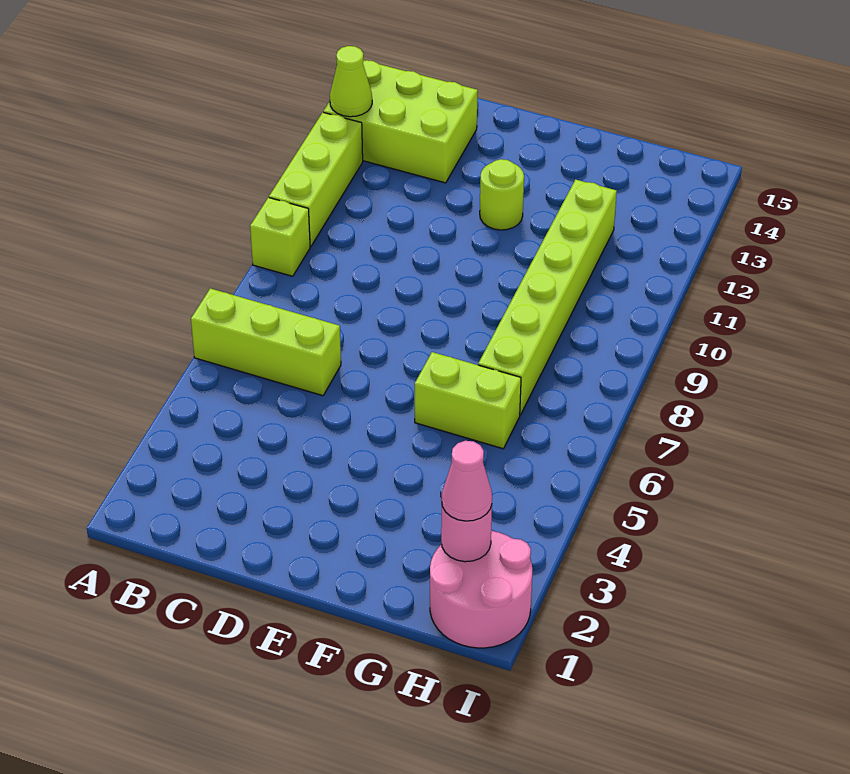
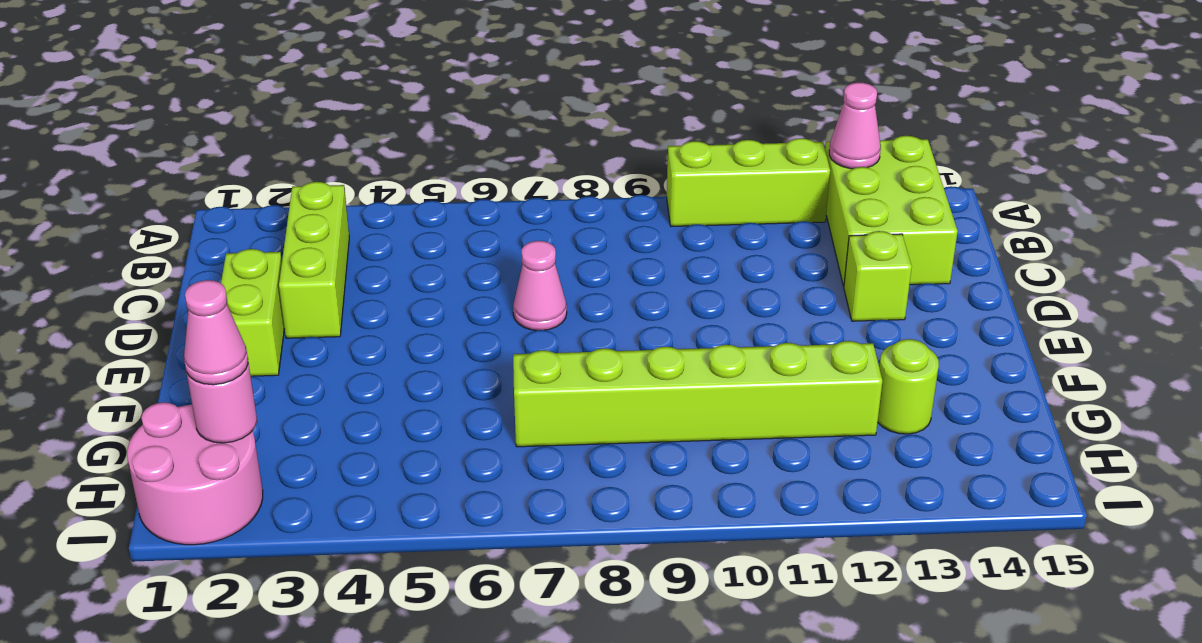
lime 1x3 brick [191,288,341,396] -> lime 1x3 brick moved to [279,182,349,338]
lime 1x1 brick [250,197,310,276] -> lime 1x1 brick moved to [844,231,912,321]
lime 1x1 cone [330,46,372,117] -> pink 1x1 cone [829,82,881,169]
none -> pink 1x1 cone [513,241,567,330]
lime 1x1 round brick [480,159,524,230] -> lime 1x1 round brick moved to [878,339,939,434]
lime 1x2 brick [415,352,521,449] -> lime 1x2 brick moved to [221,249,285,376]

